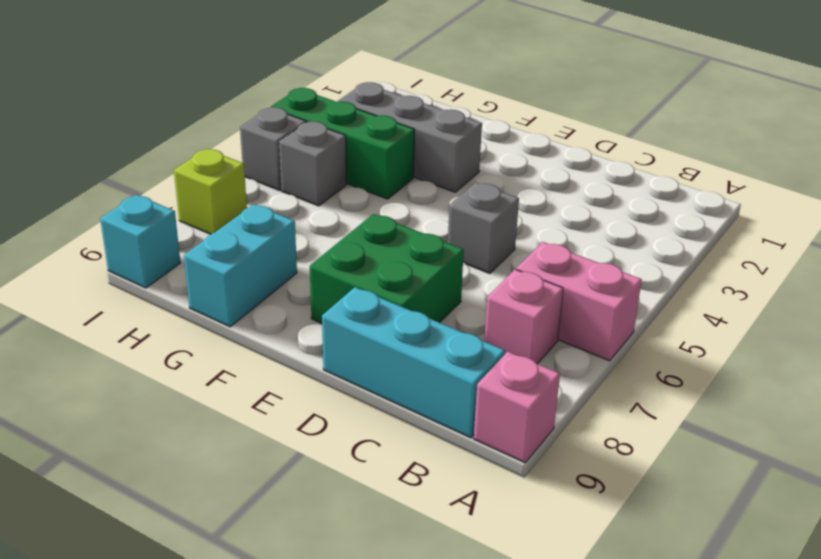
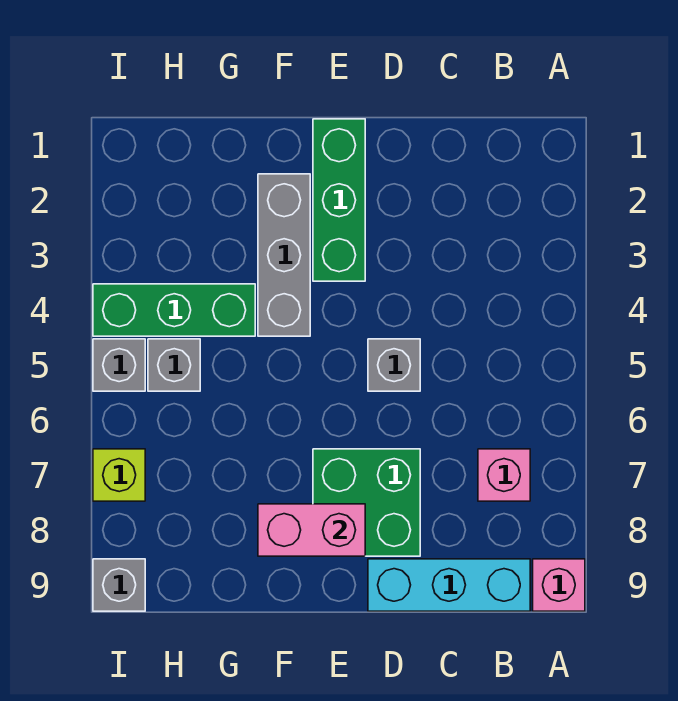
pink 1x2 brick [516,242,642,361] -> pink 1x2 brick moved to [258,504,365,556]
none -> green 1x3 brick [313,119,365,281]
grey 1x3 brick [338,82,482,192] -> grey 1x3 brick turned to [258,174,310,336]
cyan 1x2 brick [184,204,297,327] -> none
cyan 1x1 brick [100,195,180,288] -> grey 1x1 brick [93,559,145,611]

